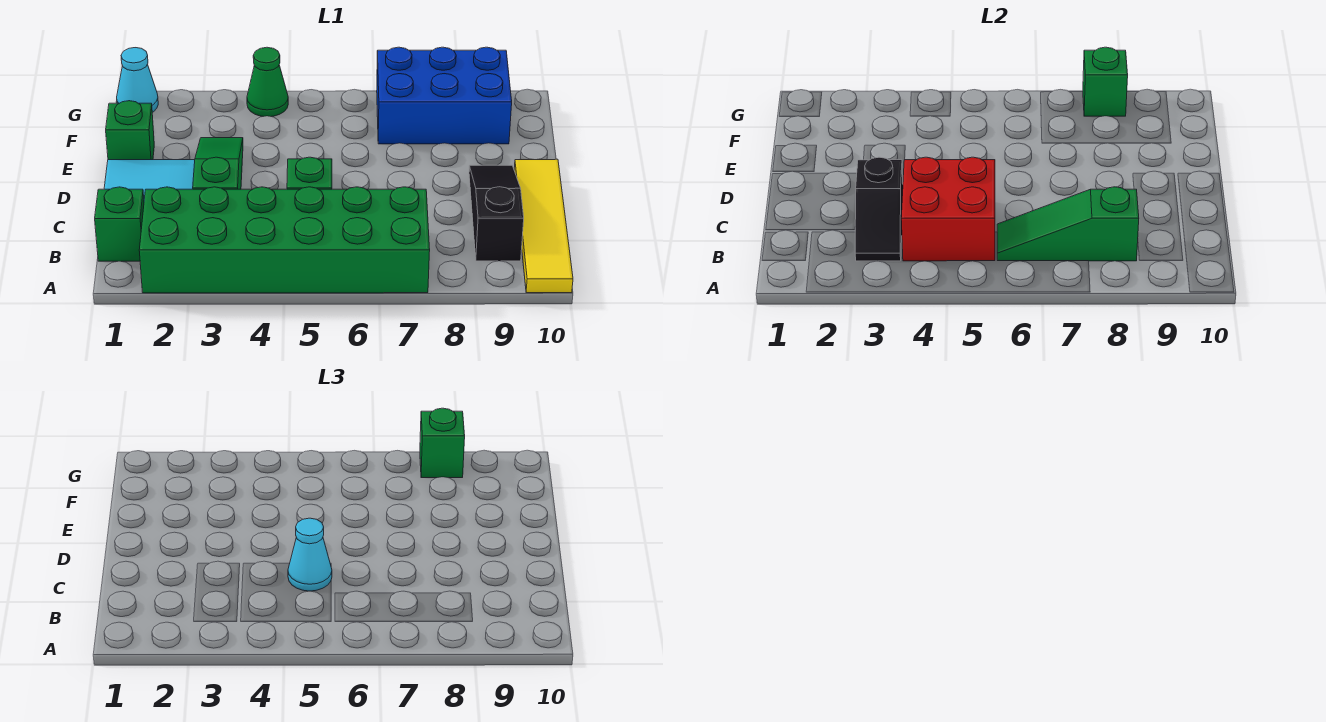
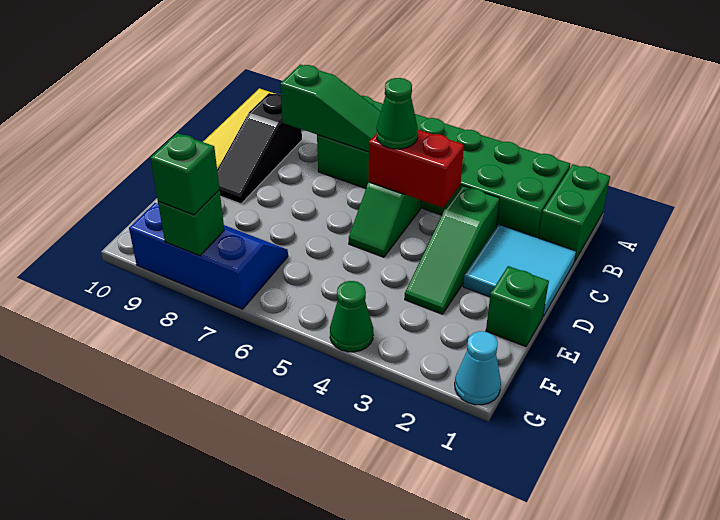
green 1x1 brick [95,187,144,261] -> green 1x2 brick [538,164,610,262]
black 1x2 slope [855,157,903,261] -> none
red 2x2 brick [901,157,995,261] -> red 1x2 brick [369,130,464,207]
cyan 1x1 cone [288,518,332,591] -> green 1x1 cone [377,78,418,149]
blue 2x3 brick [377,47,512,144] -> blue 2x3 slope [129,203,288,309]

